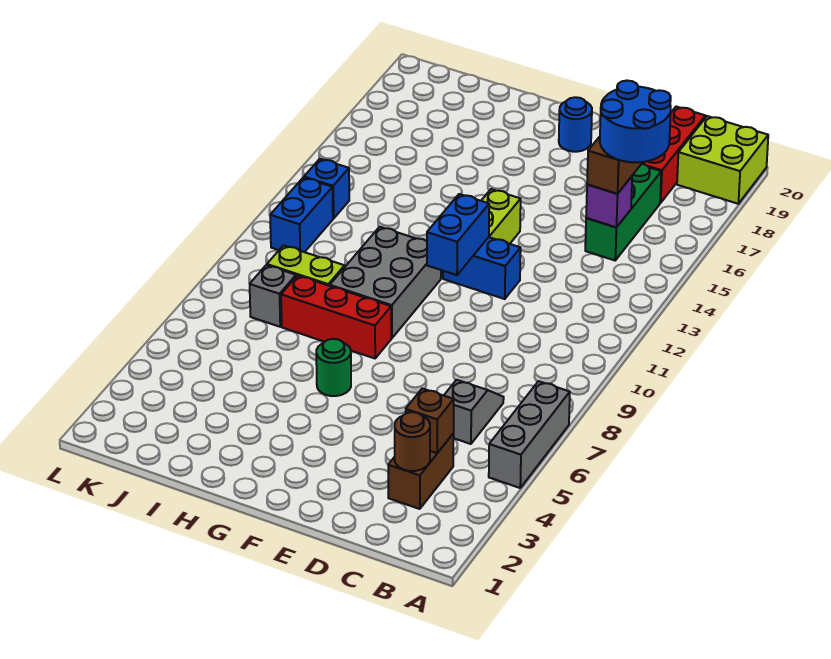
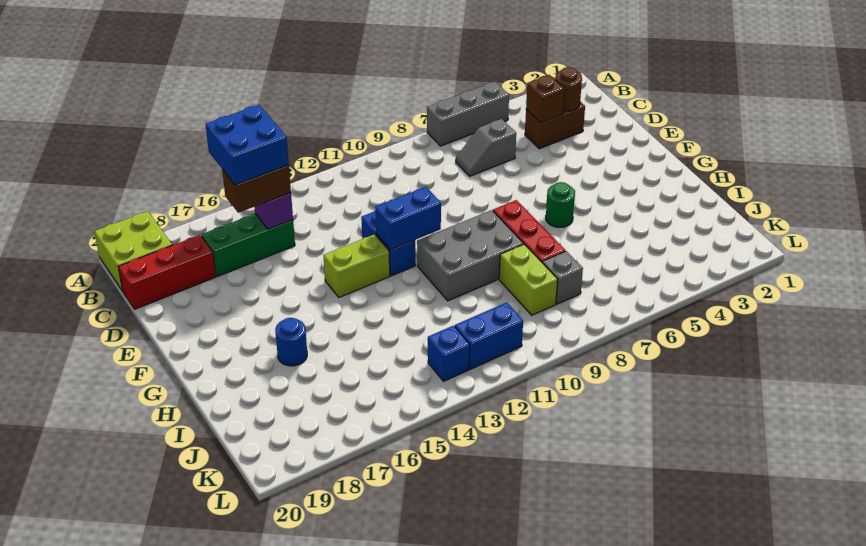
blue 2x2 round brick [600,81,671,162] -> blue 2x2 brick [205,105,289,185]
blue 1x1 round brick [559,97,592,152] -> blue 1x1 round brick moved to [275,318,307,366]

